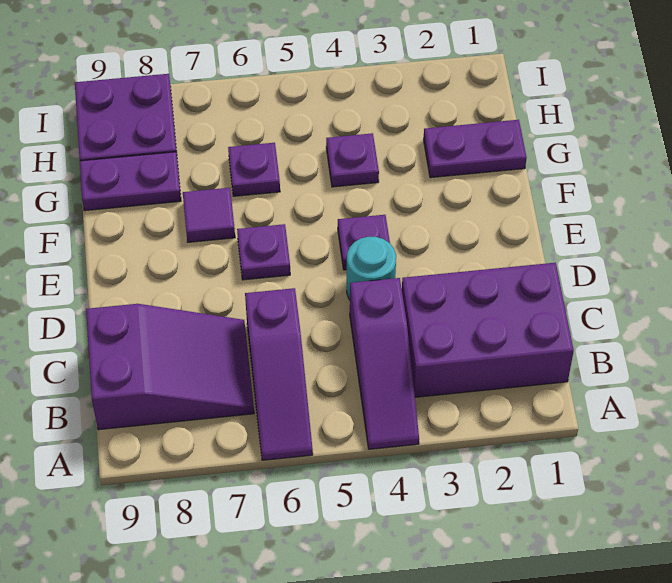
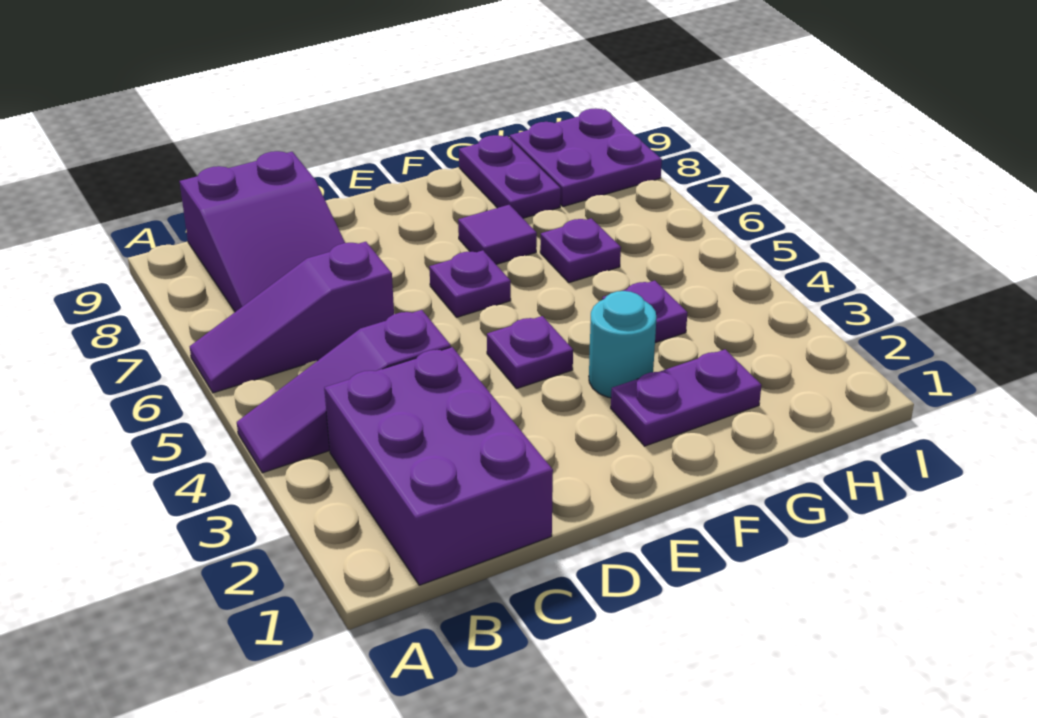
cyan 1x1 round brick [347,237,396,300] -> cyan 1x1 round brick moved to [589,291,656,398]
purple 1x2 plate [423,120,527,178] -> purple 1x2 plate turned to [611,349,761,446]

